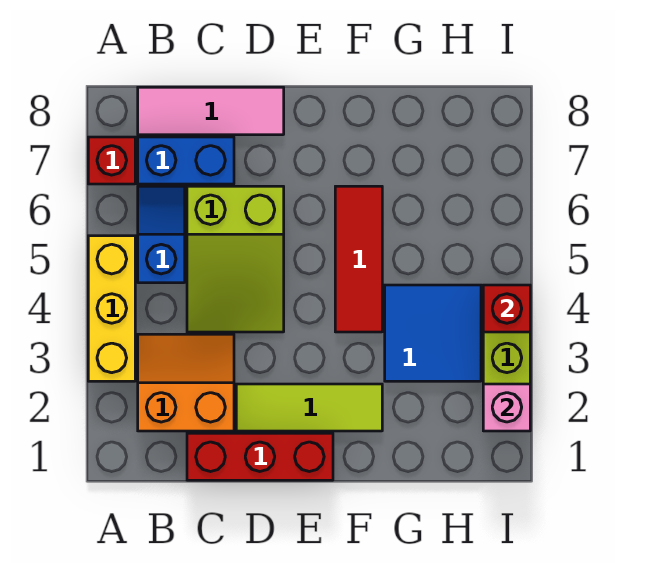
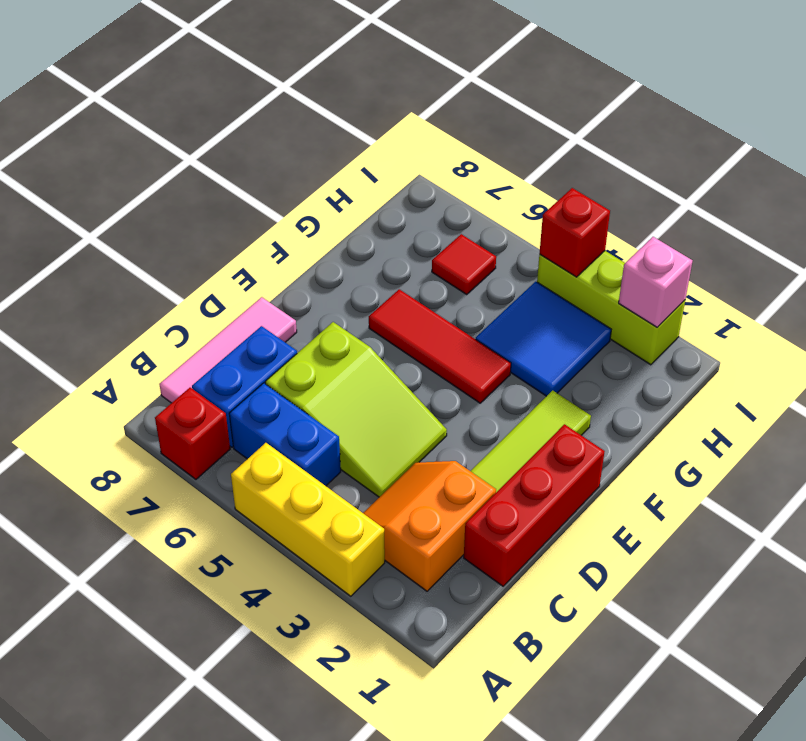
blue 1x2 slope [138,186,185,283] -> blue 1x2 brick [229,383,341,486]
none -> red 1x1 tile [432,234,496,294]

